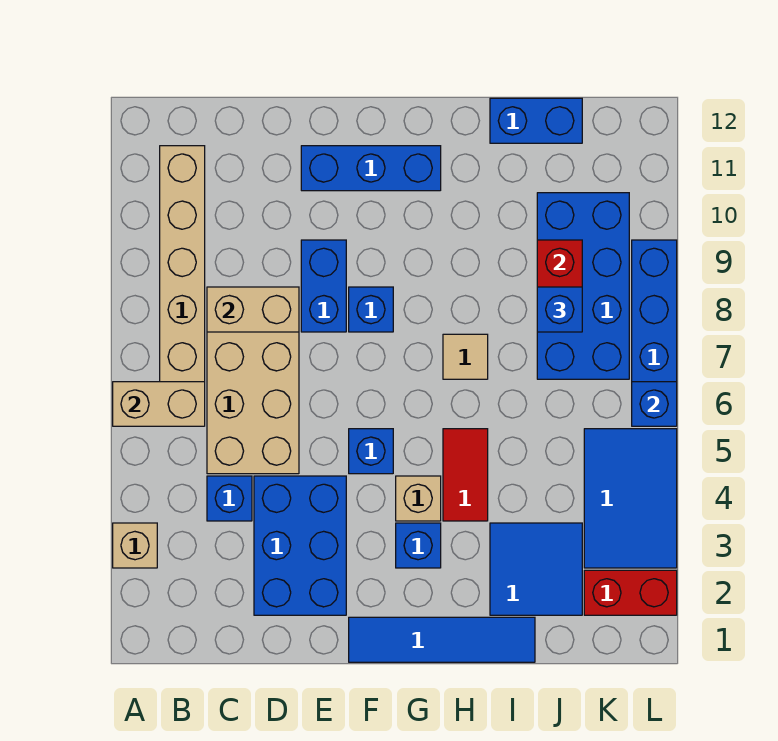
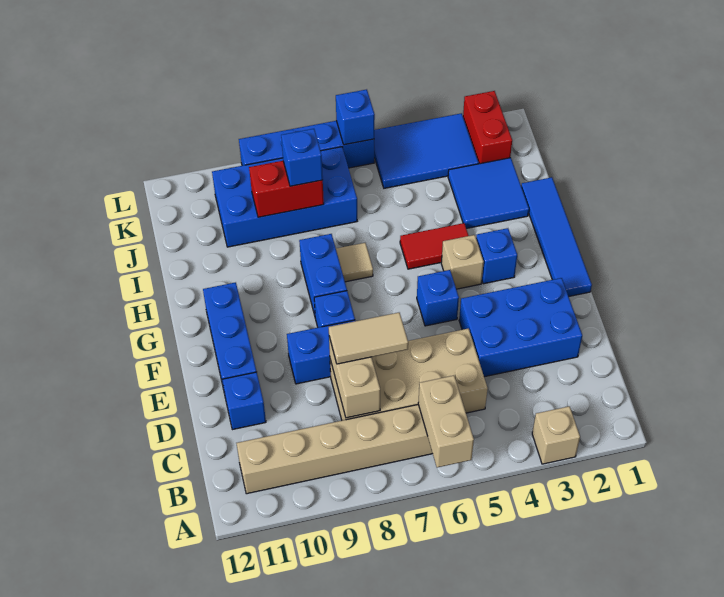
blue 1x1 brick [207,476,252,521] -> blue 1x1 brick moved to [222,372,266,430]
none -> tan 1x2 tile [329,313,408,364]
blue 1x2 brick [490,98,582,143] -> blue 1x2 brick moved to [299,234,347,315]

